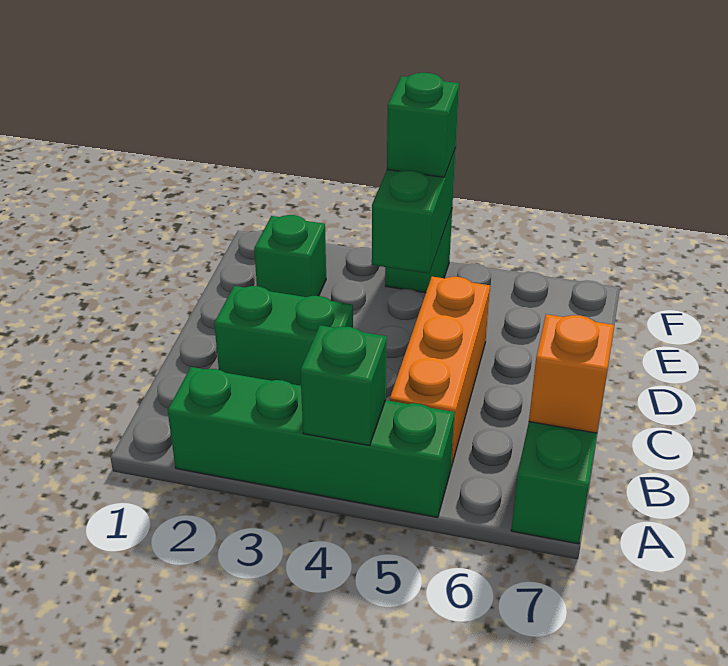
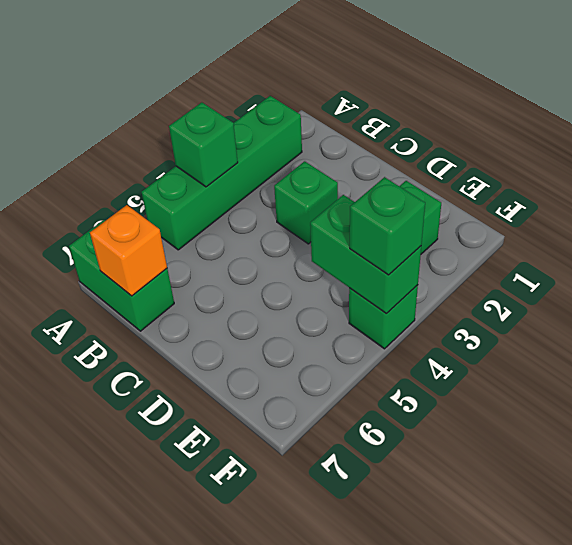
orange 1x3 brick [390,277,490,467] -> none
green 1x2 brick [214,286,353,386] -> green 1x1 brick [274,161,338,244]

